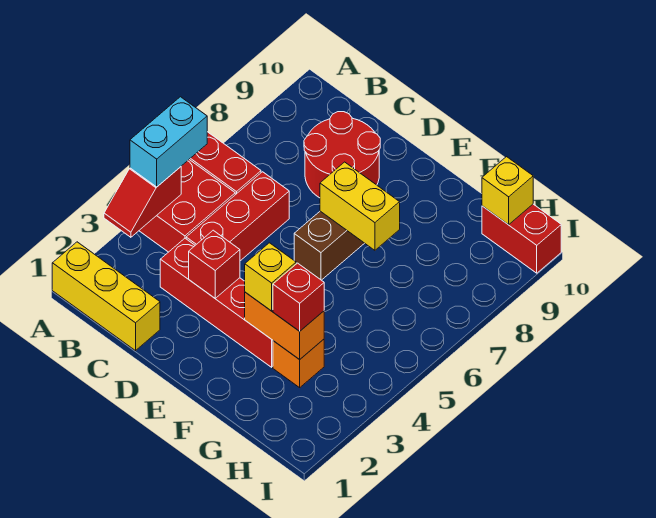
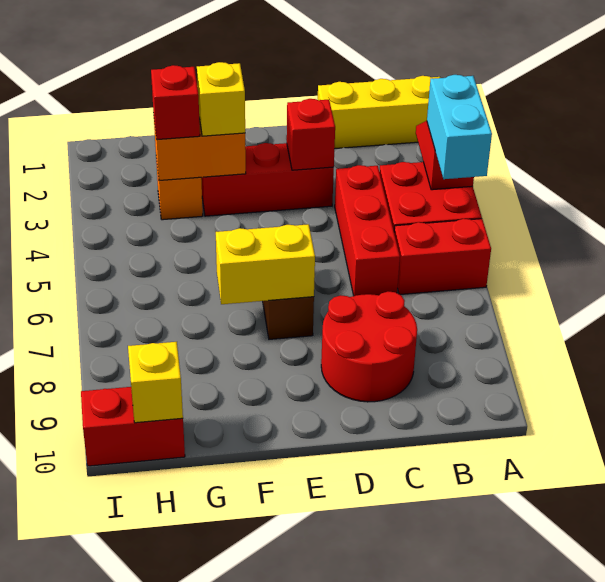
red 1x4 brick [160,238,273,367] -> red 1x3 brick [201,143,334,216]

